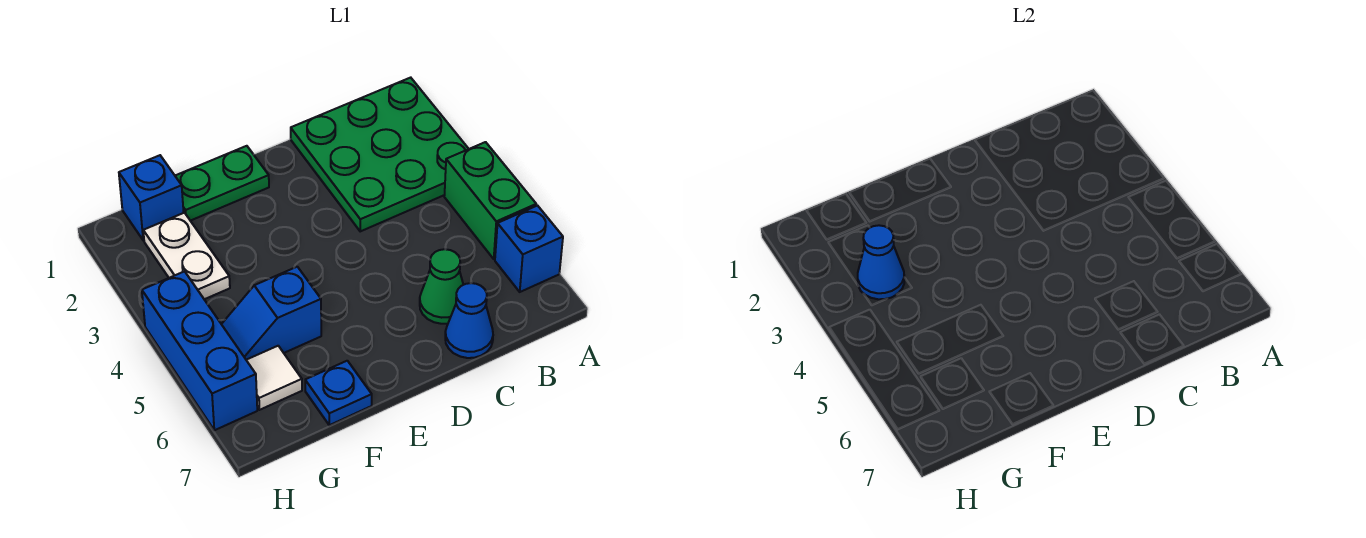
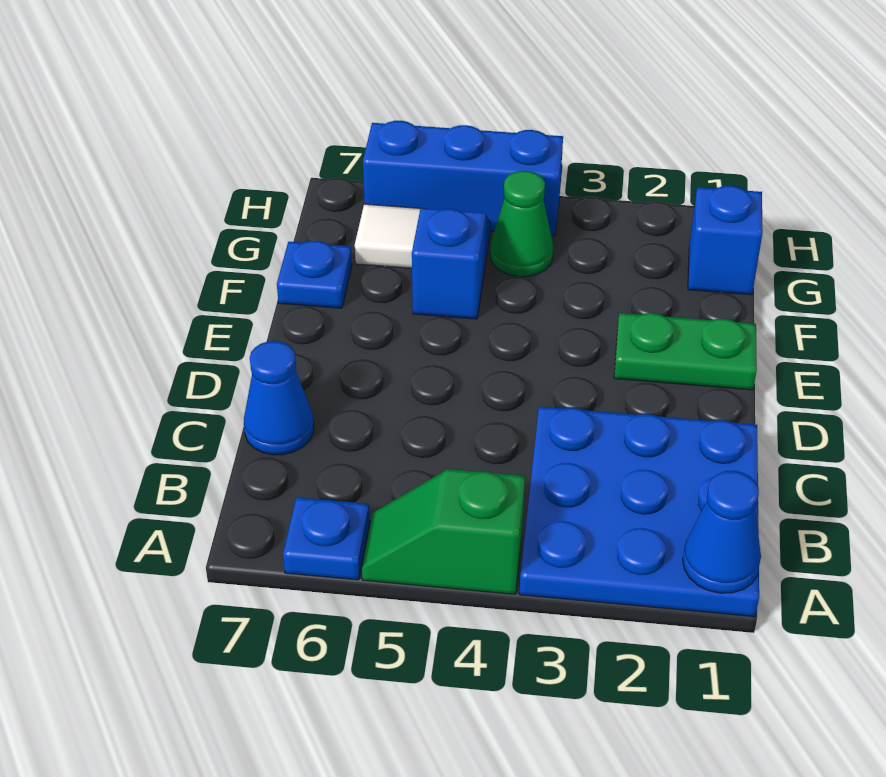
green 3x3 plate [291,78,468,231] -> blue 3x3 plate [519,407,759,617]
green 1x2 brick [444,142,536,259] -> green 1x2 slope [362,469,525,594]
blue 1x1 brick [495,206,563,292] -> blue 1x1 plate [283,497,370,580]
green 1x1 cone [420,249,463,324] -> green 1x1 cone moved to [490,171,553,277]
green 1x2 plate [175,146,269,221] -> green 1x2 plate turned to [614,313,757,390]
white 1x2 plate [143,213,230,299] -> none
blue 1x1 cone [858,225,904,299] -> blue 1x1 cone moved to [683,471,761,593]

